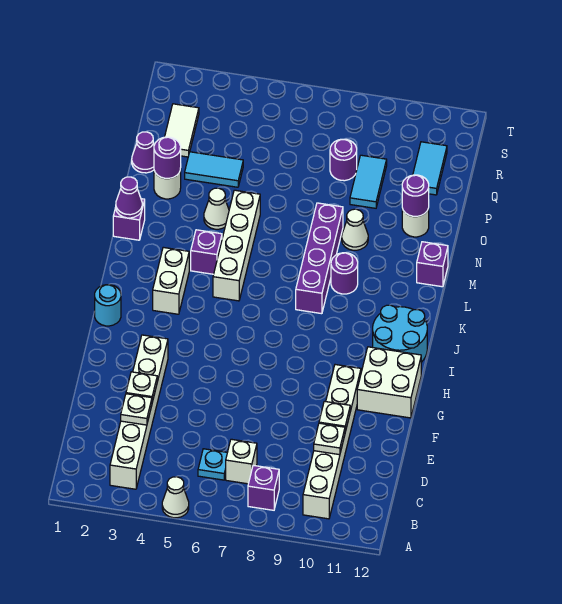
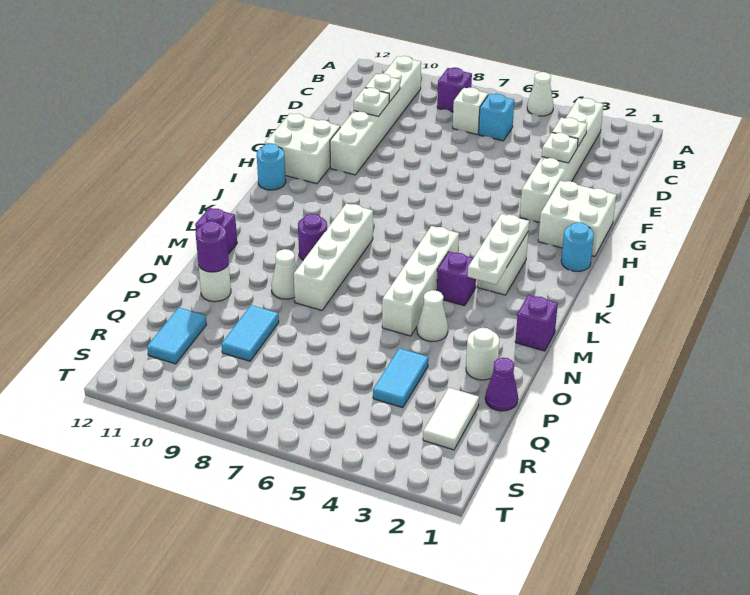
cyan 1x1 plate [198,449,227,480] -> cyan 1x1 brick [479,94,514,141]
none -> white 2x2 brick [538,181,616,257]
cyan 2x2 round brick [373,305,427,362] -> cyan 1x1 round brick [257,144,286,190]
none -> white 1x3 plate [468,214,529,284]
purple 1x4 brick [296,203,343,314] -> white 1x4 brick [294,203,373,310]
purple 1x1 cone [116,177,142,218] -> none
purple 1x1 round brick [154,137,181,178] -> none
cyan 1x2 tile [185,152,243,187] -> cyan 1x2 tile turned to [373,348,428,408]
purple 1x1 round brick [330,139,357,181] -> none

